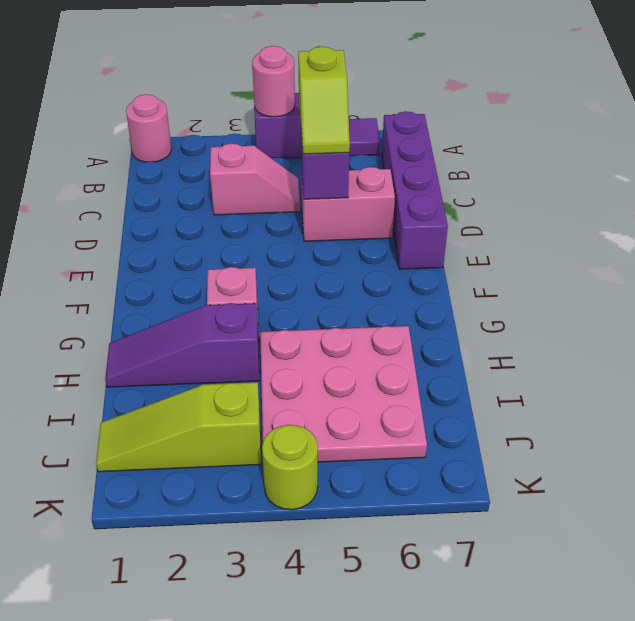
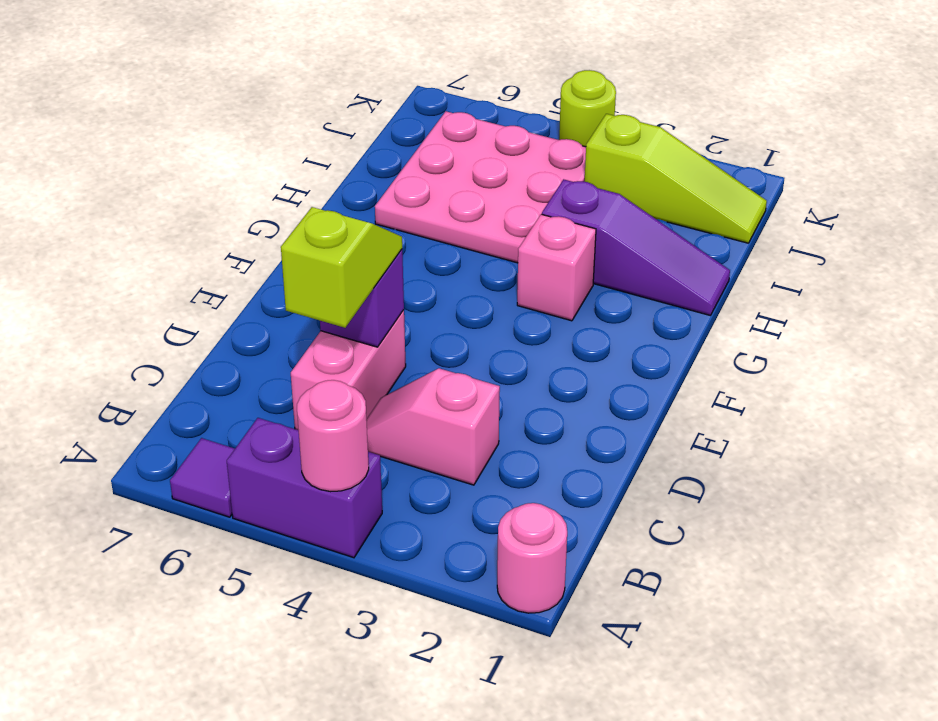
purple 1x4 brick [382,111,448,269] -> none
pink 1x2 brick [302,167,395,241] -> pink 1x2 brick turned to [291,310,406,430]

